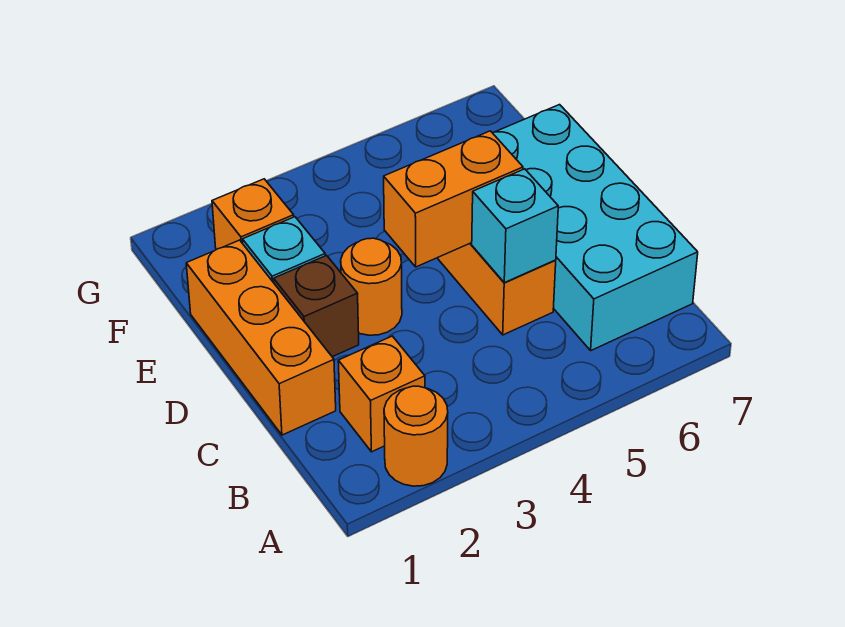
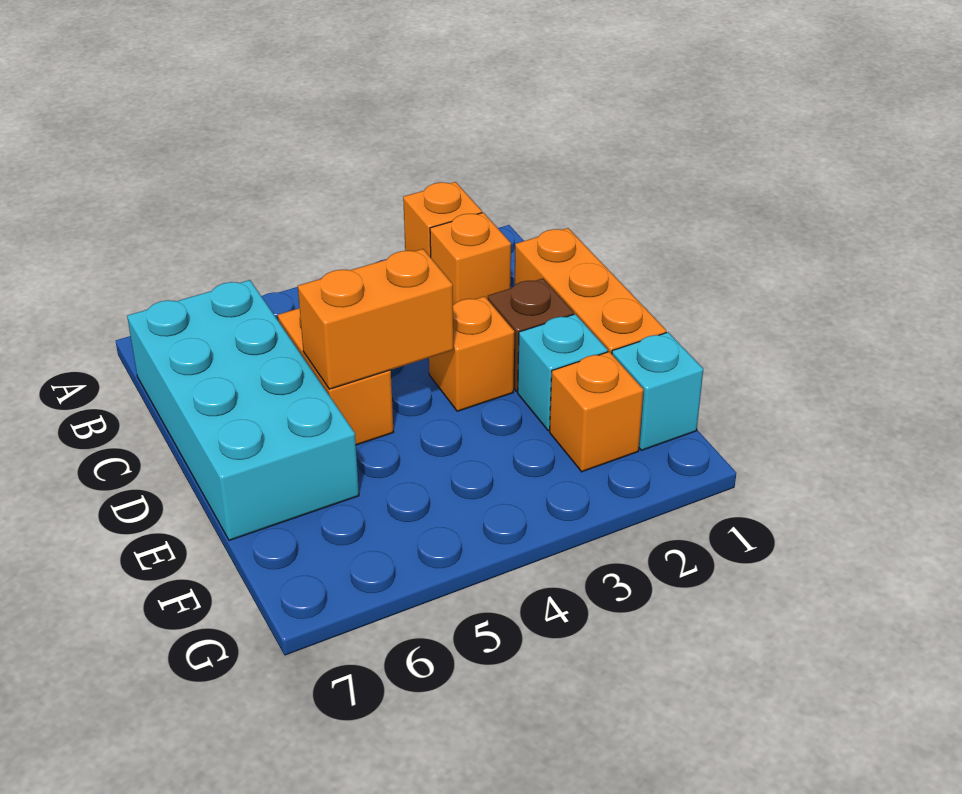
orange 1x1 round brick [384,386,448,486] -> orange 1x1 brick [403,182,482,257]
cyan 1x1 brick [472,169,558,283] -> cyan 1x1 brick moved to [612,332,703,450]
orange 1x1 round brick [341,238,402,335] -> orange 1x1 brick [429,296,514,411]

